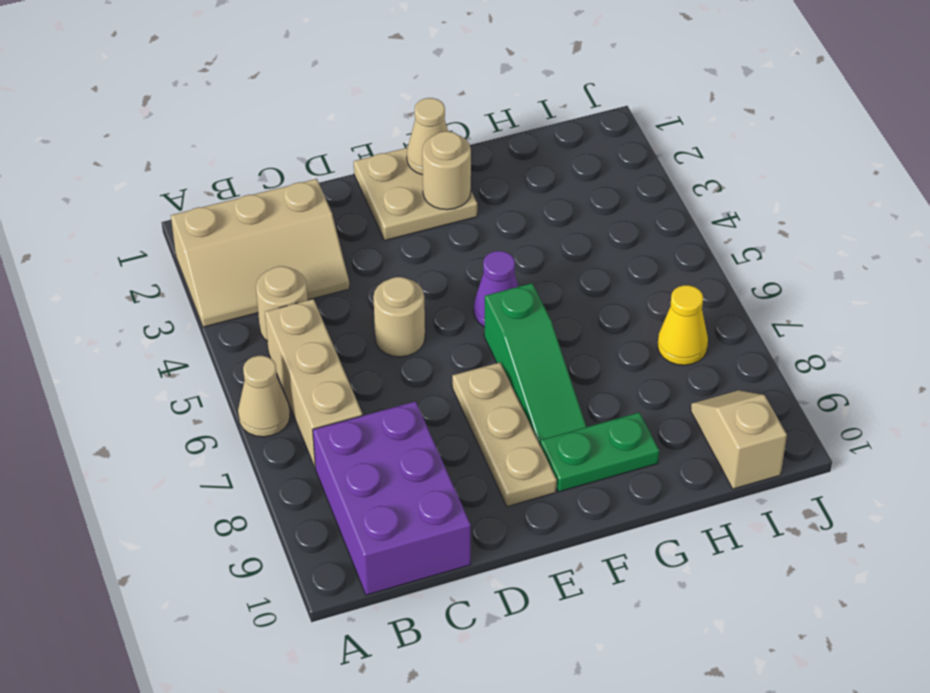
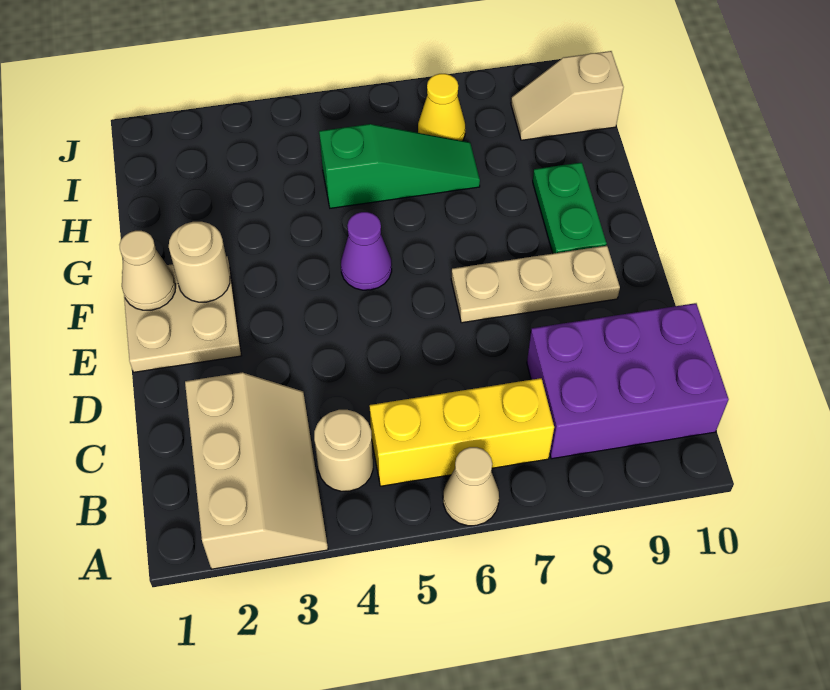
tan 1x3 brick [265,299,363,467] -> yellow 1x3 brick [370,378,554,486]
tan 1x1 round brick [373,277,425,357] -> none
green 1x3 slope [484,283,586,444] -> green 1x3 slope moved to [319,124,480,208]

